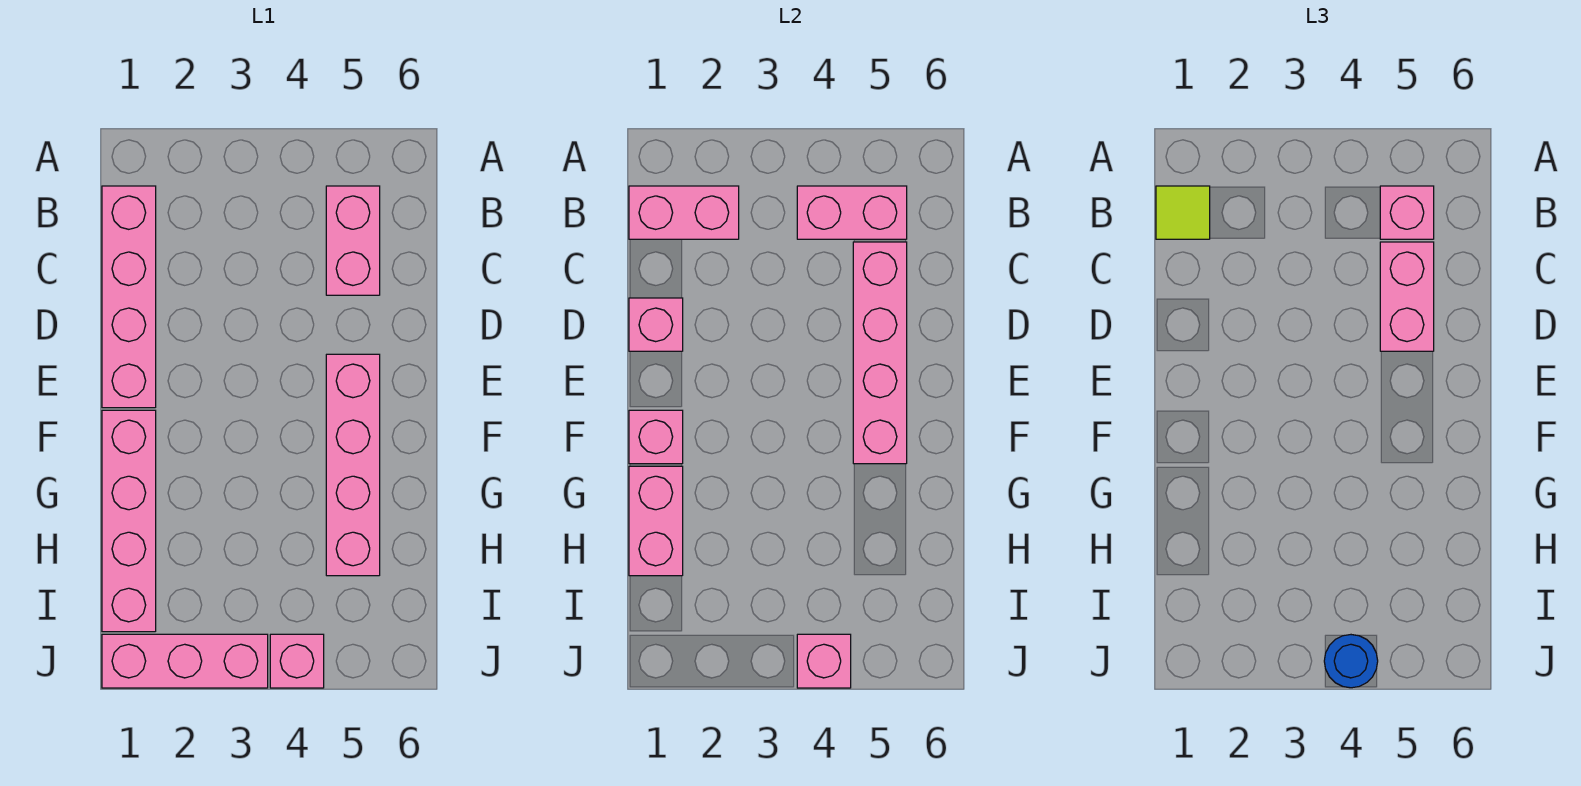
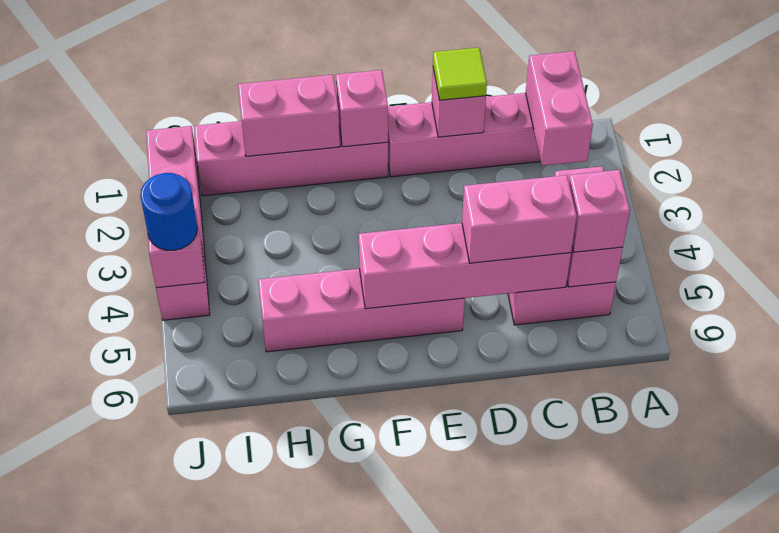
lime 1x1 tile [1156,186,1210,239] -> lime 1x1 tile moved to [433,48,487,100]

